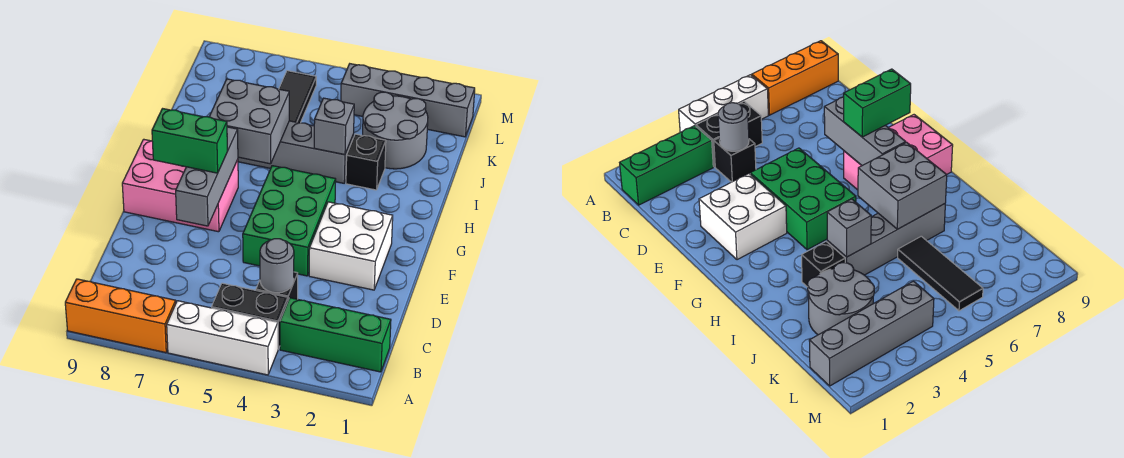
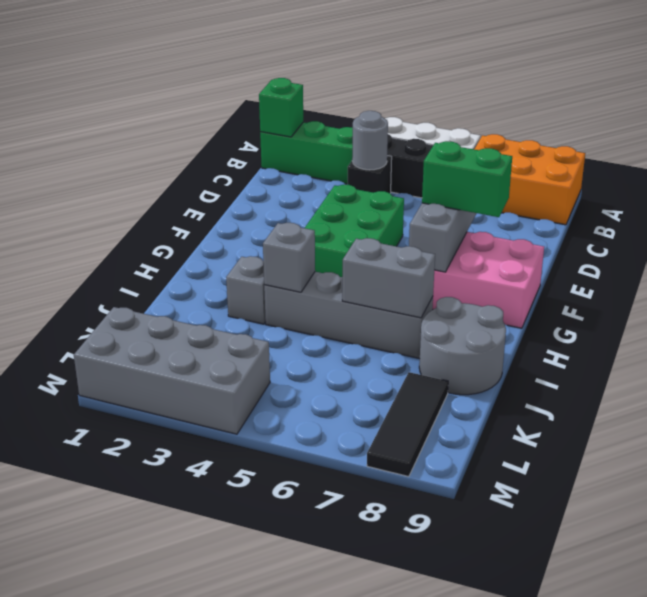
orange 1x3 brick [65,279,176,353] -> orange 2x3 brick [474,134,585,225]
none -> green 1x1 brick [259,78,303,137]
white 2x2 brick [309,202,393,290] -> none
grey 2x2 brick [209,79,289,164] -> grey 1x2 brick [342,238,435,318]
black 1x1 brick [346,134,386,190] -> grey 1x1 brick [226,256,266,324]
grey 2x2 round brick [363,92,428,169] -> grey 2x2 round brick moved to [419,297,506,395]
black 1x3 tile [279,71,316,123] -> black 1x3 tile moved to [367,372,448,477]
grey 1x4 brick [341,64,475,137] -> grey 2x4 brick [74,307,270,434]

